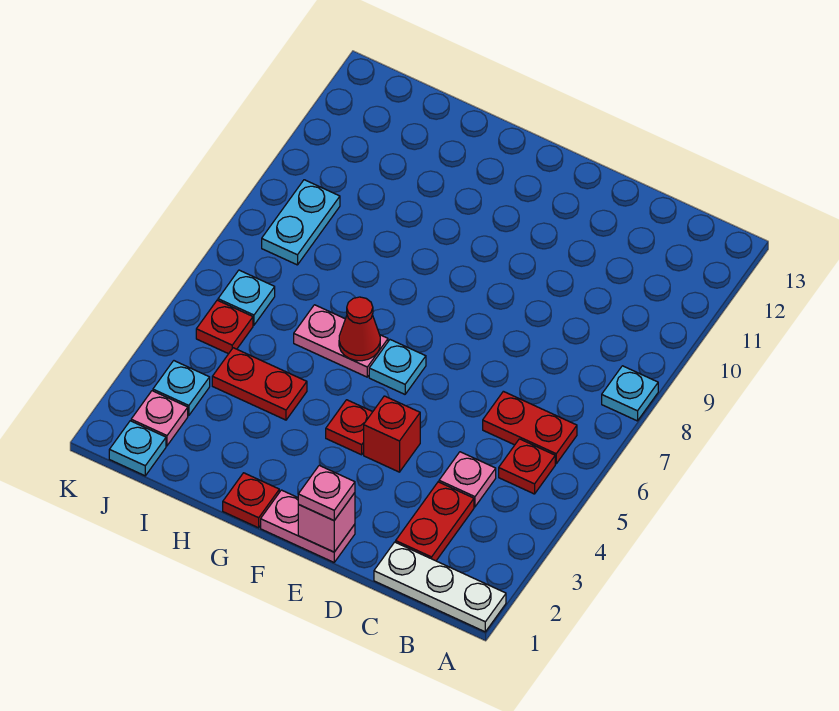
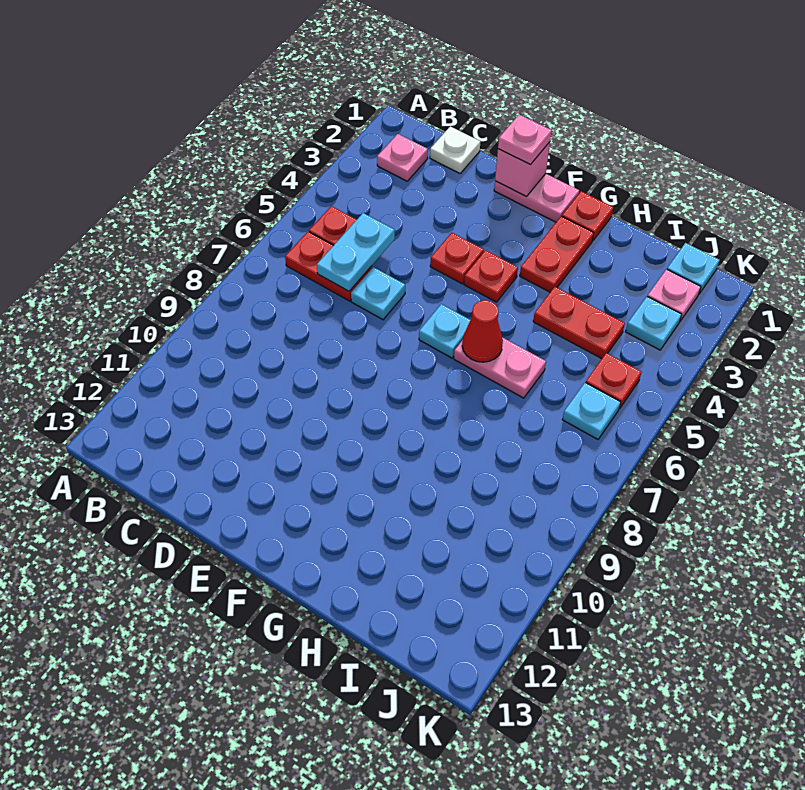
white 1x3 plate [374,542,506,632] -> white 1x1 plate [430,126,480,173]
cyan 1x1 plate [602,366,658,421] -> cyan 1x1 plate moved to [351,267,405,320]
red 1x2 plate [396,482,474,561] -> red 1x2 plate moved to [520,216,594,292]
pink 1x1 plate [439,452,496,507] -> pink 1x1 plate moved to [377,134,428,181]
red 1x1 brick [364,396,420,472] -> red 1x1 plate [430,233,484,284]
cyan 1x2 plate [262,180,340,265] -> cyan 1x2 plate moved to [317,213,395,291]

